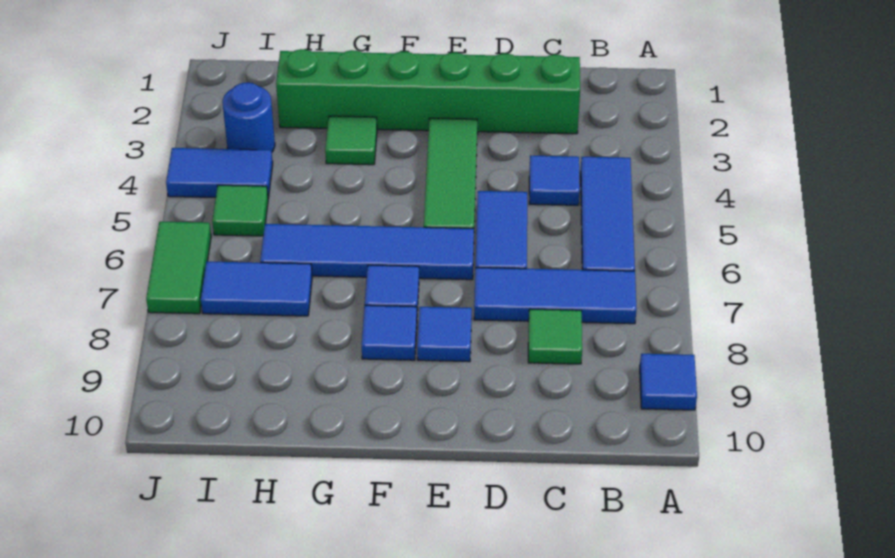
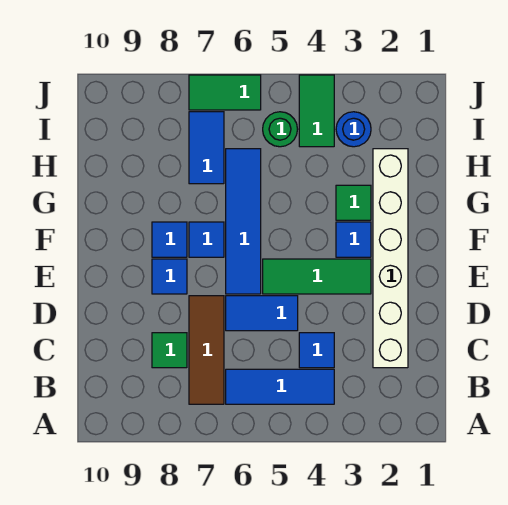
blue 1x1 tile [640,354,697,410] -> blue 1x1 tile moved to [336,222,371,257]
blue 1x3 tile [474,268,637,324] -> brown 1x3 tile [189,296,224,404]
green 1x6 brick [276,49,580,134] -> white 1x6 brick [373,149,408,368]
blue 1x2 tile [166,148,273,198] -> green 1x2 tile [299,75,334,147]
green 1x1 tile [212,185,268,236] -> green 1x1 round brick [263,112,298,147]

